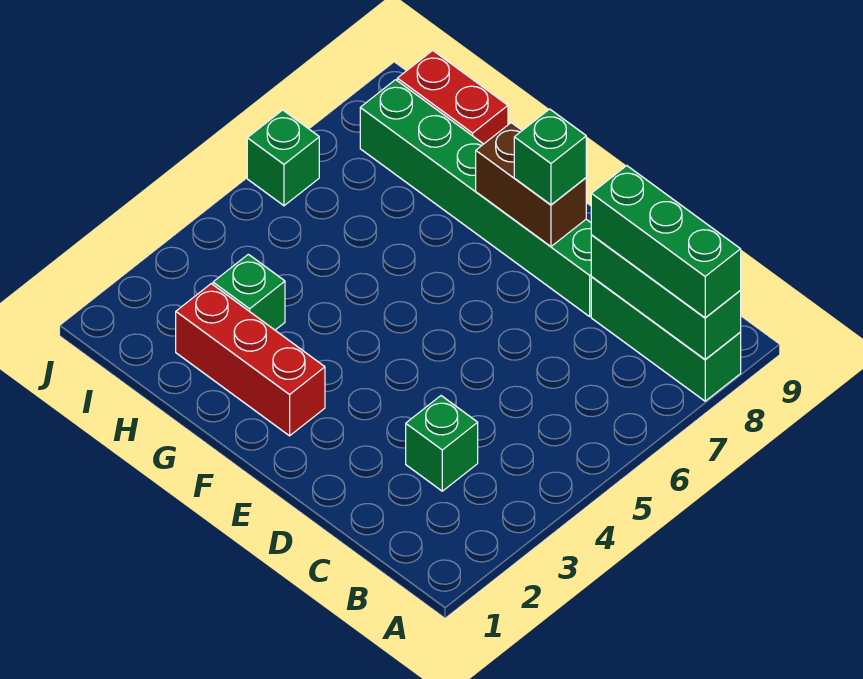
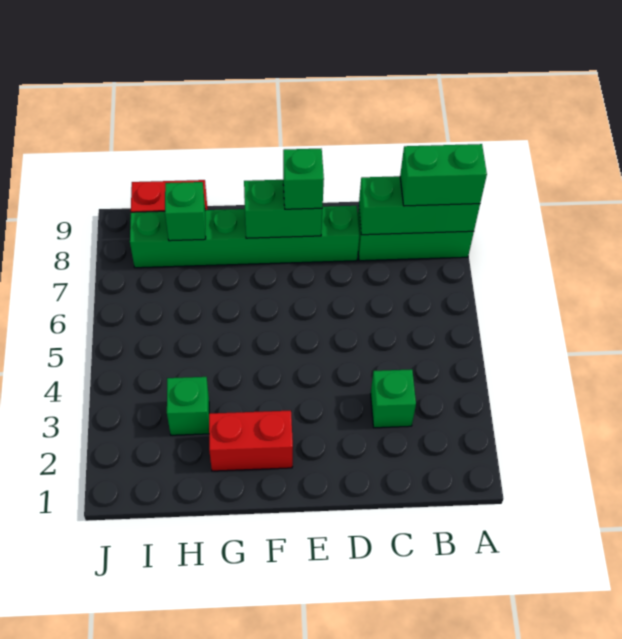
green 1x3 brick [591,166,741,318] -> green 1x2 brick [400,144,487,206]
brown 1x2 brick [476,123,586,247] -> green 1x2 brick [244,180,322,238]
red 1x3 brick [176,284,325,436] -> red 1x2 brick [209,411,293,471]
green 1x1 brick [247,110,319,206] -> green 1x1 brick moved to [165,182,206,241]

